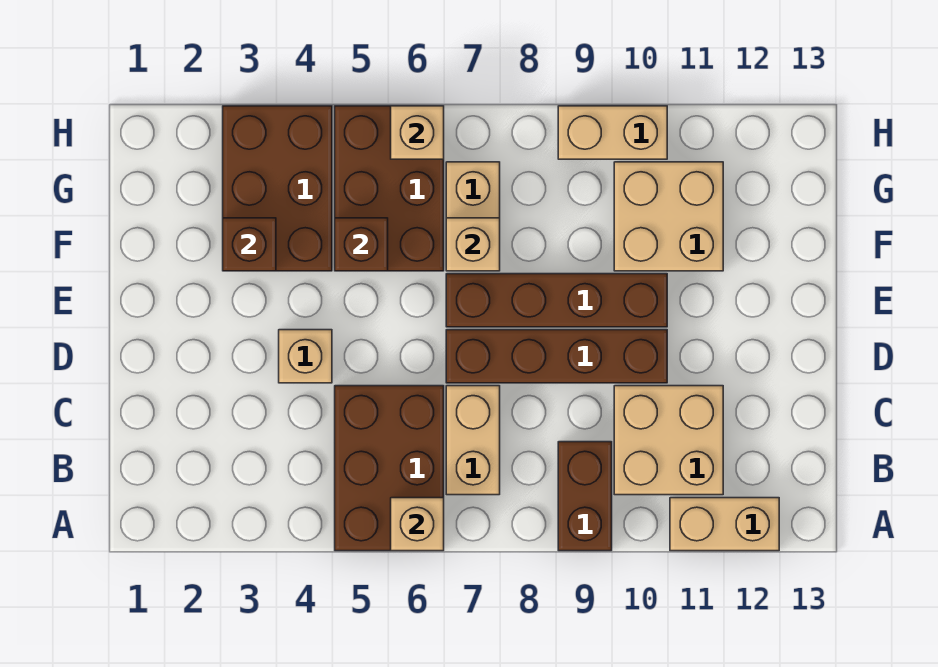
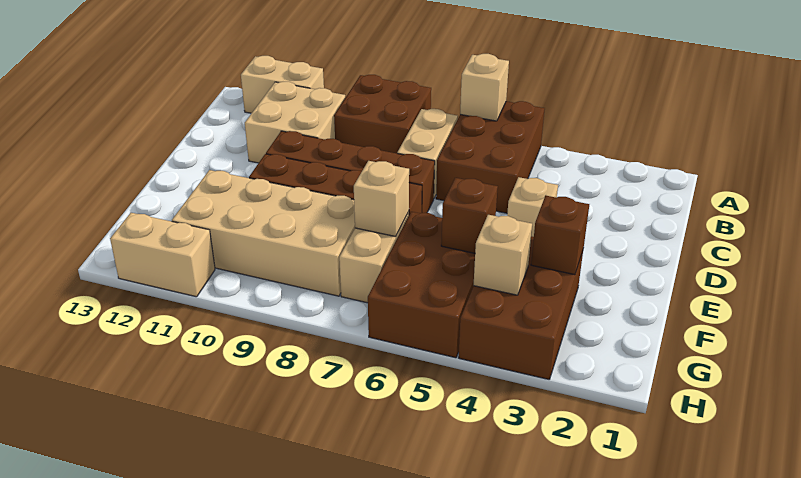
brown 1x2 brick [558,442,612,551] -> brown 2x2 brick [334,75,431,153]
tan 2x2 brick [614,162,723,271] -> tan 2x4 brick [172,170,355,296]
tan 1x1 brick [391,106,444,159] -> tan 1x1 brick moved to [474,215,532,295]
tan 1x2 brick [558,106,667,159] -> tan 1x2 brick moved to [110,213,215,297]

